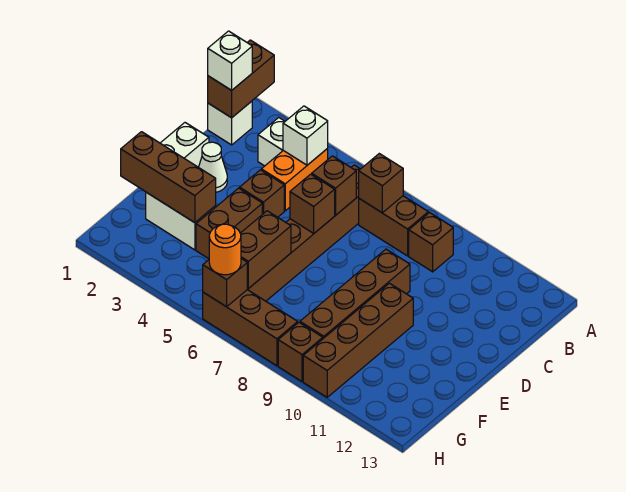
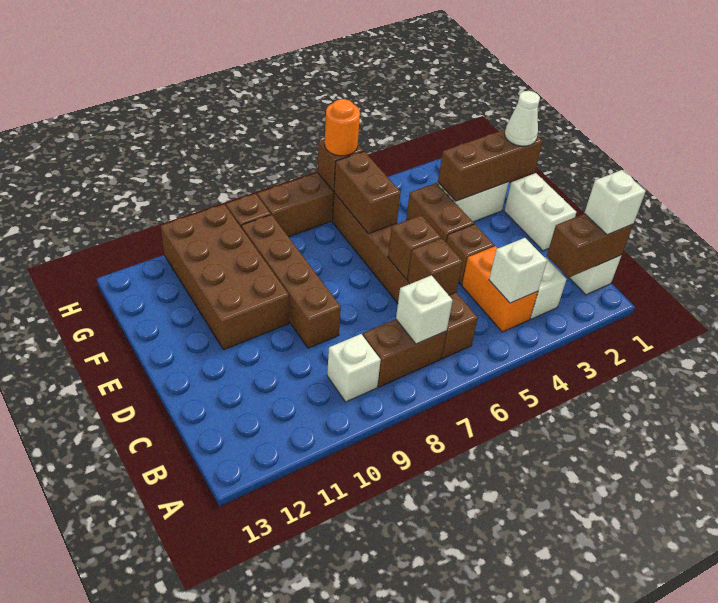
brown 1x2 brick [208,40,274,118] -> brown 1x2 brick turned to [547,214,633,278]
brown 1x1 brick [359,154,403,213] -> white 1x1 brick [396,275,453,344]
brown 1x1 brick [409,213,453,272] -> white 1x1 brick [327,334,381,402]
white 1x1 cone [199,142,227,192] -> white 1x1 cone moved to [505,91,540,146]
brown 1x4 brick [303,283,413,397] -> brown 2x4 brick [161,204,289,350]

